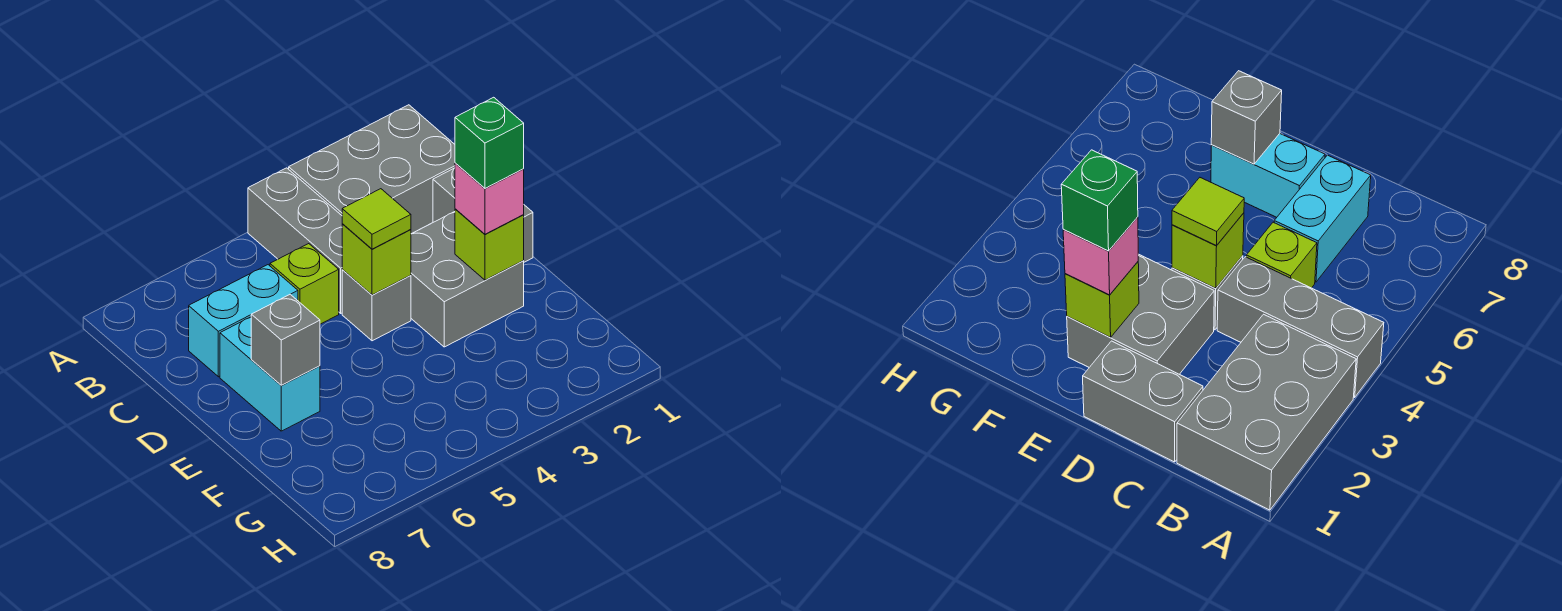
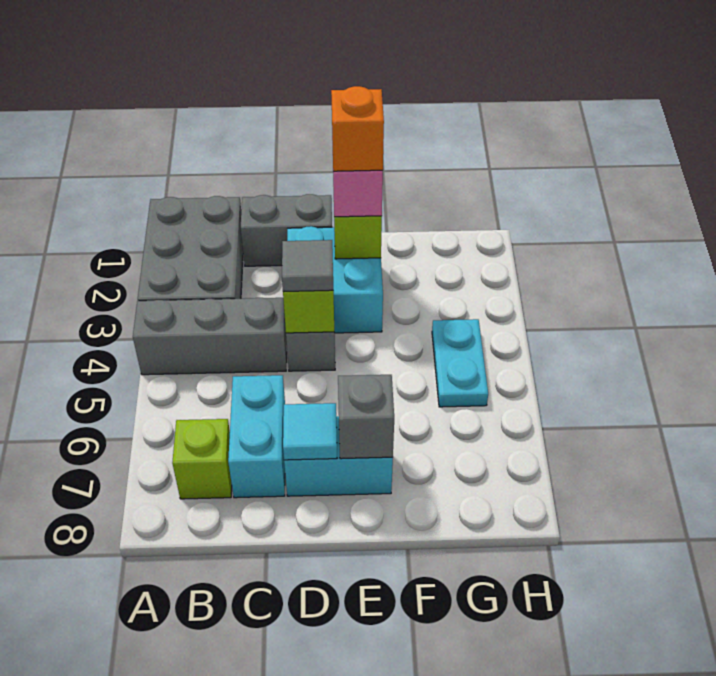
lime 1x1 brick [270,244,339,324] -> lime 1x1 brick moved to [172,419,232,499]
grey 2x2 brick [411,212,524,347] -> cyan 2x2 brick [287,226,383,333]
lime 1x1 tile [342,189,411,249] -> grey 1x1 tile [282,240,333,292]
none -> cyan 1x1 tile [283,403,337,460]
green 1x1 brick [455,97,524,188] -> orange 1x1 brick [331,86,384,171]
none -> cyan 1x2 plate [432,319,488,407]

